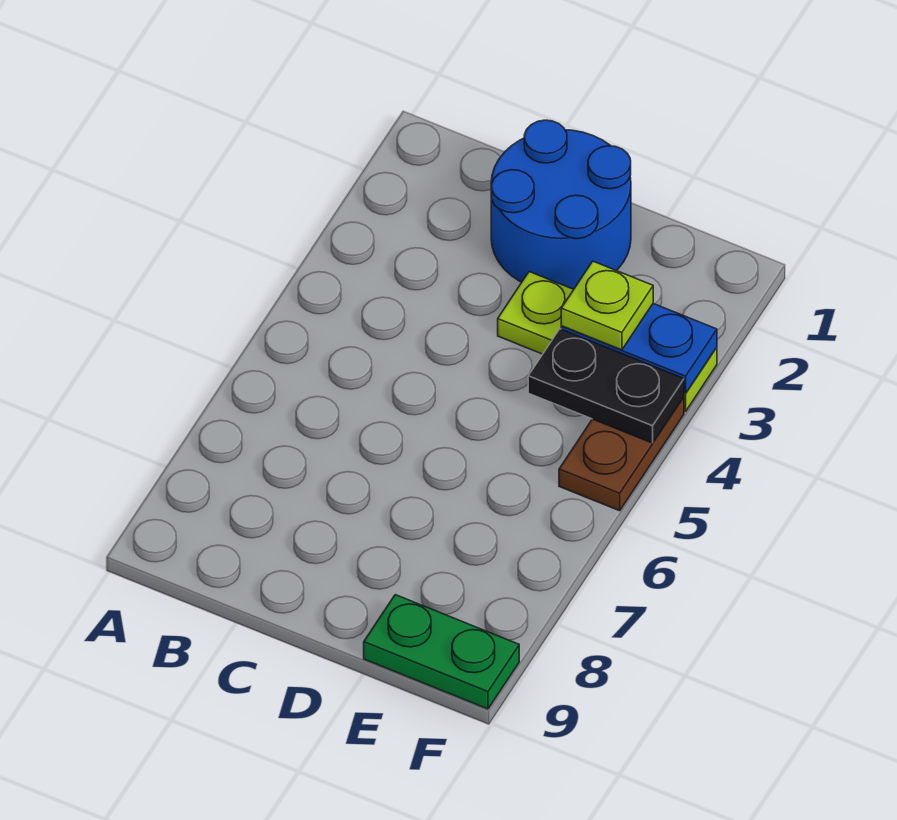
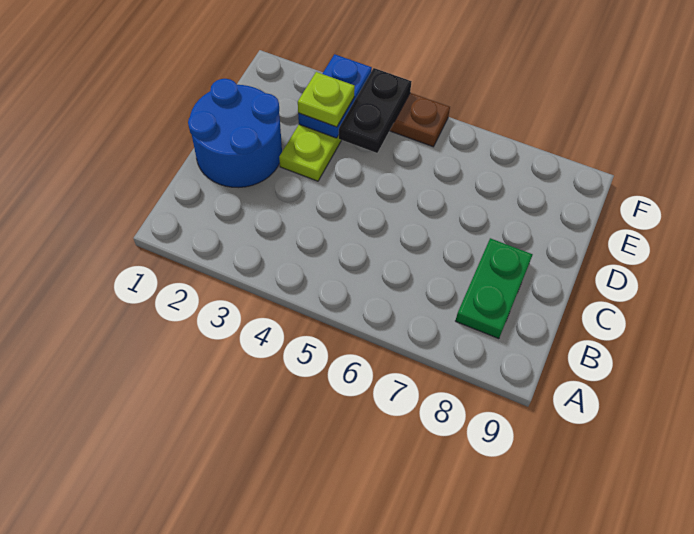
green 1x2 plate [364,595,519,709] -> green 1x2 plate moved to [456,238,533,339]

